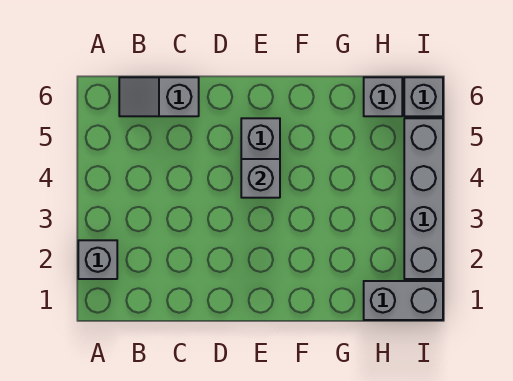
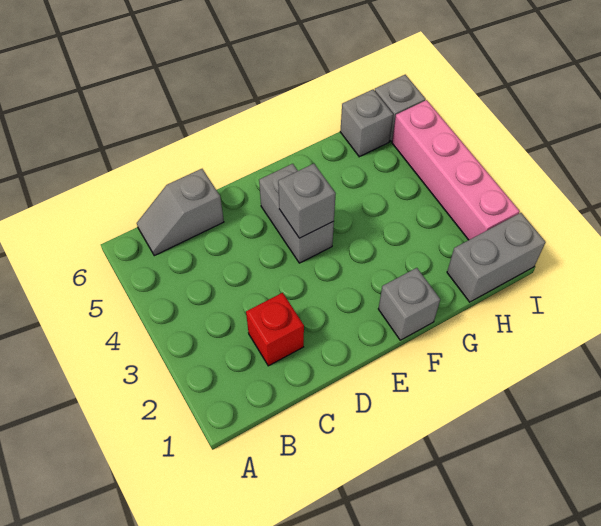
grey 1x1 brick [78,240,117,279] -> grey 1x1 brick moved to [378,268,440,340]
none -> red 1x1 brick [246,293,304,366]
grey 1x4 brick [404,118,443,279] -> pink 1x4 brick [392,100,520,240]

